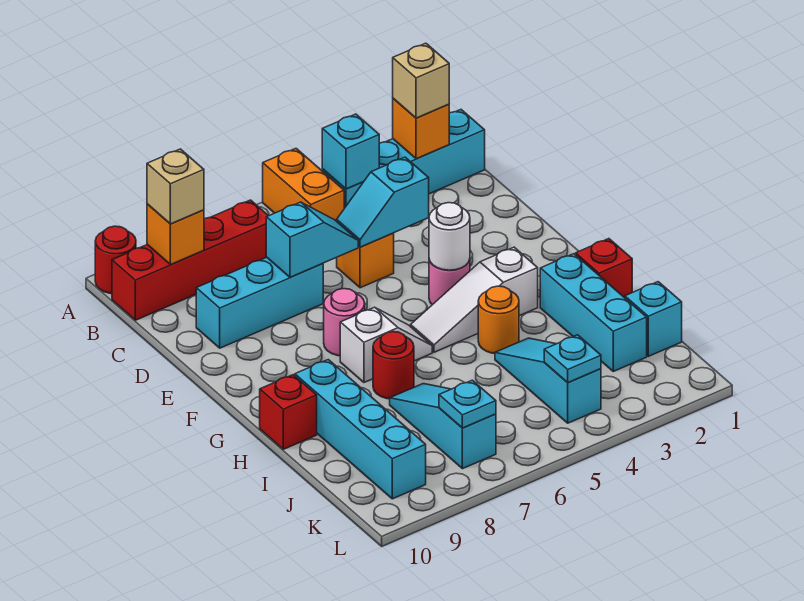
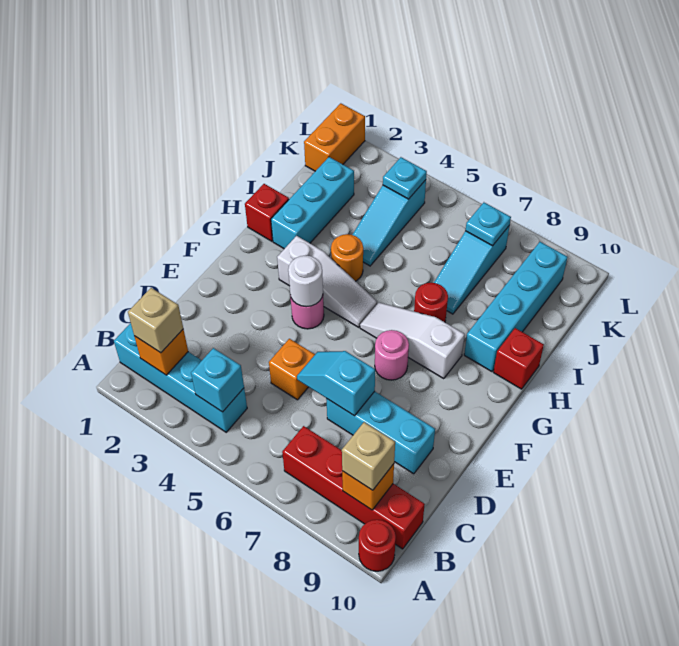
orange 1x2 brick [263,149,344,221] -> orange 1x2 brick moved to [304,103,365,171]
cyan 1x2 slope [337,157,429,247] -> none
white 1x2 slope [340,307,432,382] -> white 1x3 slope [360,303,465,379]
cyan 1x1 brick [625,282,682,356] -> none

